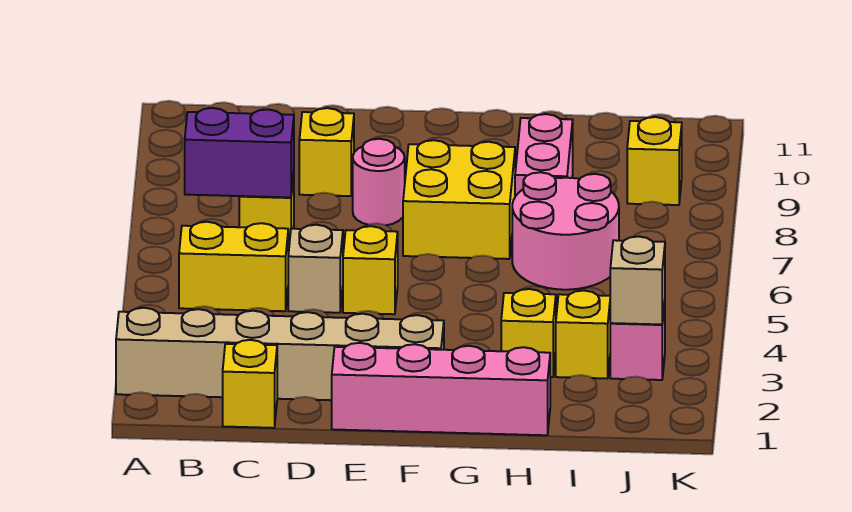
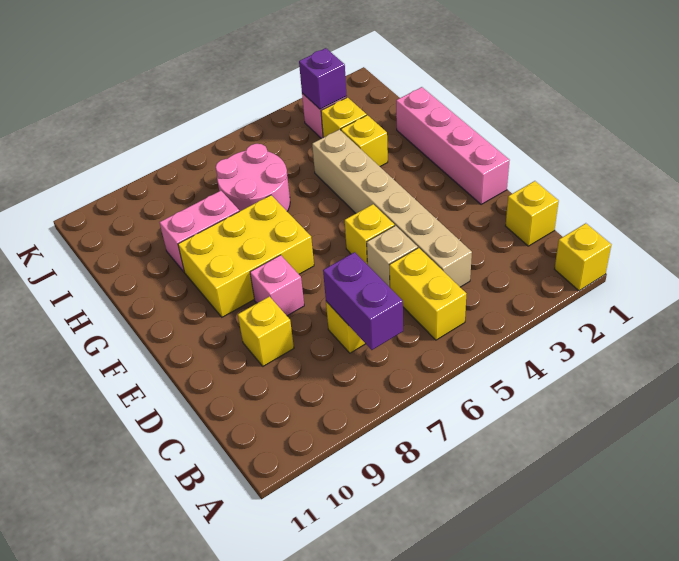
tan 1x6 brick [116,308,444,400] -> tan 1x6 brick moved to [312,130,472,287]
pink 1x1 round brick [353,139,405,225] -> pink 1x1 brick [250,255,304,316]
yellow 2x2 brick [403,140,515,259] -> yellow 2x3 brick [178,195,314,317]
tan 1x1 brick [610,236,665,324] -> purple 1x1 brick [299,48,347,109]
yellow 1x1 brick [627,117,682,205] -> yellow 1x1 brick moved to [555,223,611,291]

